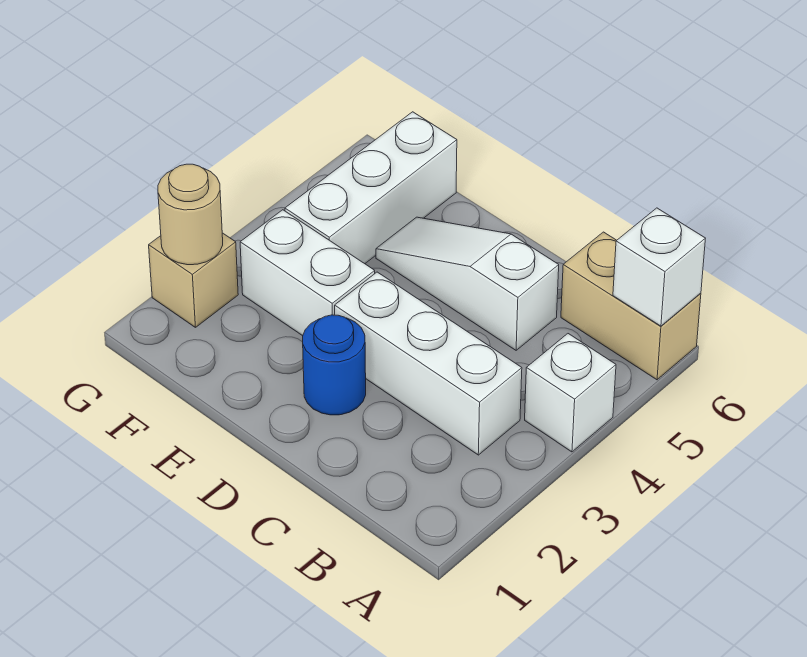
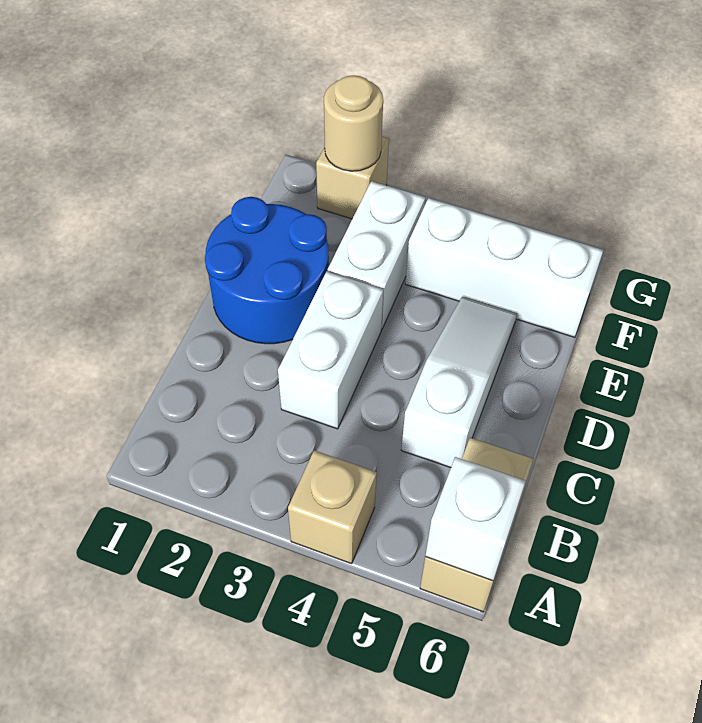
white 1x1 brick [525,334,616,452] -> tan 1x1 brick [288,450,377,564]
white 1x3 brick [335,272,522,455] -> white 1x2 brick [278,272,383,429]
blue 1x1 round brick [303,315,366,415] -> blue 2x2 round brick [205,197,329,344]

